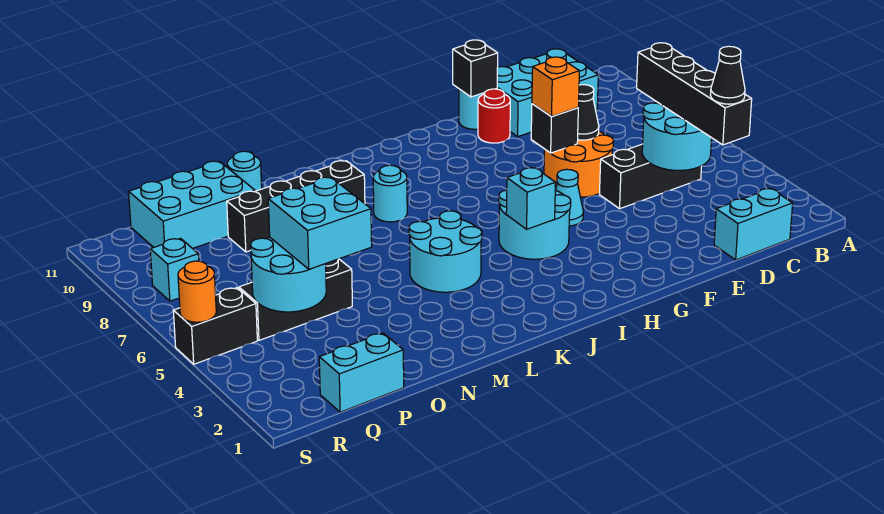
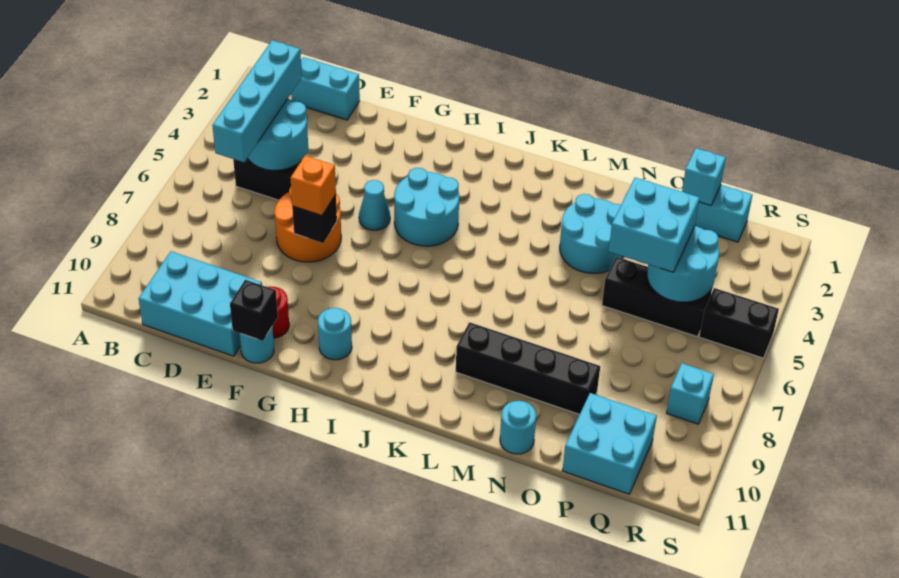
black 1x4 brick [637,43,752,145] -> cyan 1x4 brick [212,40,302,162]
black 1x1 cone [711,46,745,104] -> none
black 1x1 cone [578,85,599,140] -> none
cyan 1x1 brick [506,168,556,229] -> cyan 1x1 brick moved to [682,148,726,206]
cyan 2x2 round brick [409,211,482,292] -> cyan 2x2 round brick moved to [560,194,623,273]
cyan 1x1 round brick [373,165,407,222] -> cyan 1x1 round brick moved to [318,308,352,360]
cyan 2x3 brick [129,161,255,249] -> cyan 2x2 brick [562,393,657,494]
orange 1x1 round brick [178,261,216,322] -> none

